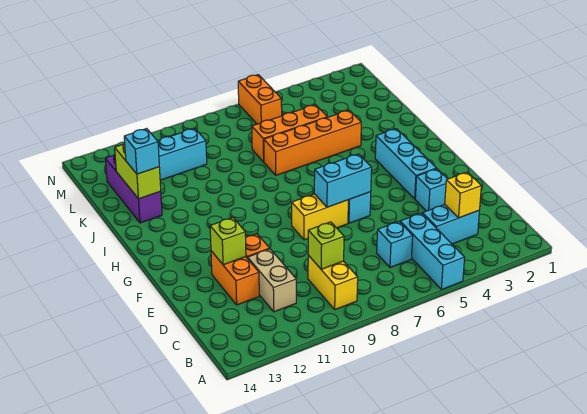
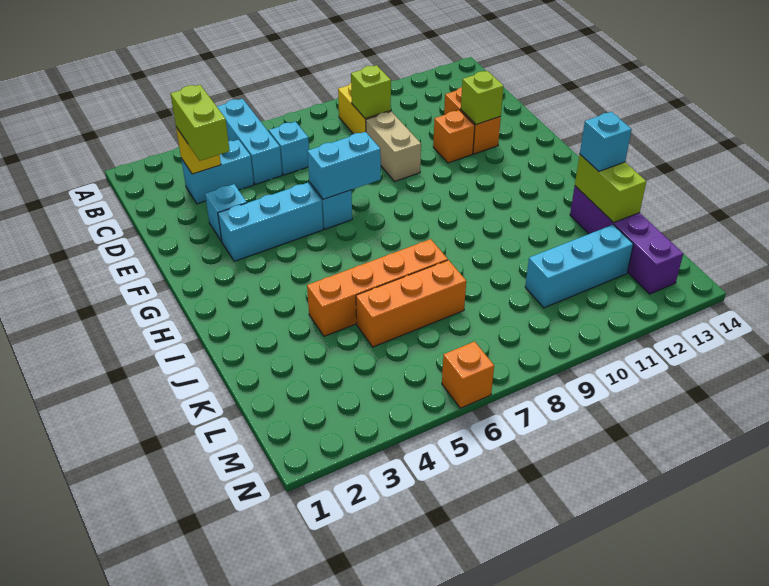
none -> lime 1x2 brick [171,85,230,161]
tan 1x2 brick [248,249,296,312] -> tan 1x2 brick moved to [366,111,421,181]
cyan 1x3 brick [375,129,437,199] -> cyan 1x3 brick turned to [218,183,323,261]
yellow 1x2 brick [292,194,348,240] -> none
purple 1x3 brick [105,155,162,223] -> purple 1x4 brick [570,186,683,294]
orange 1x2 brick [238,75,282,124] -> orange 1x1 brick [442,342,494,408]

